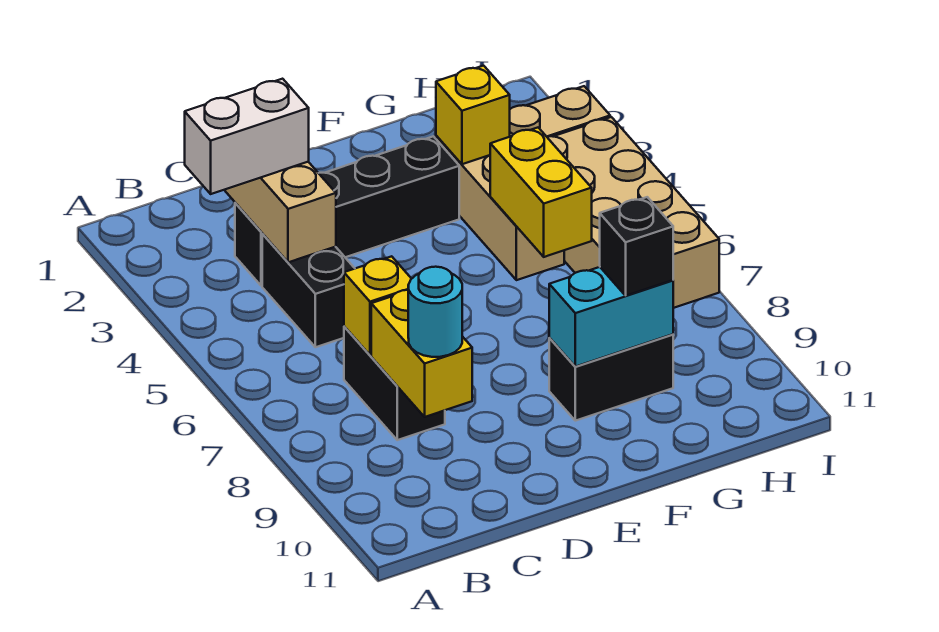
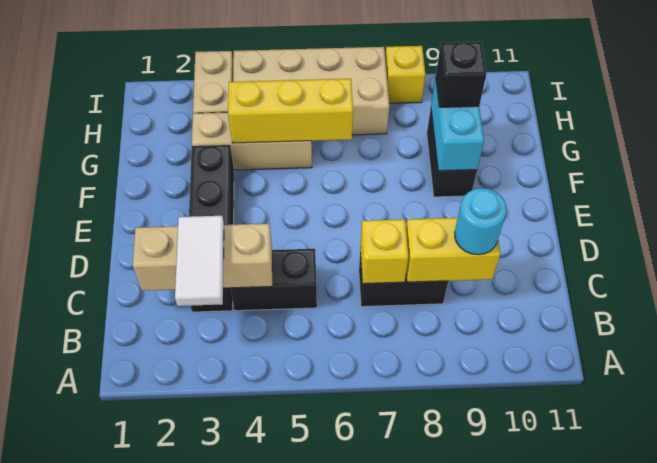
white 1x2 brick [185,79,309,194] -> white 1x2 tile [175,216,224,306]
yellow 1x1 brick [436,66,510,164] -> yellow 1x1 brick moved to [385,46,425,103]
yellow 1x2 brick [490,128,592,257] -> yellow 1x3 brick [228,79,353,143]

